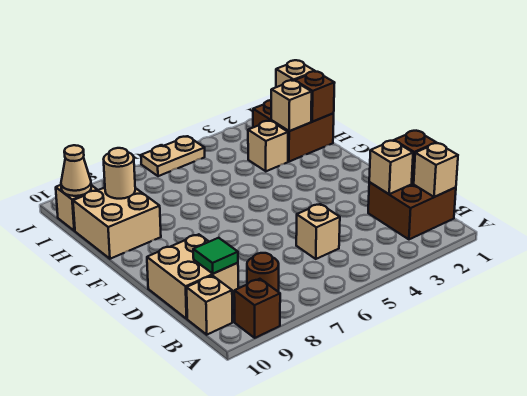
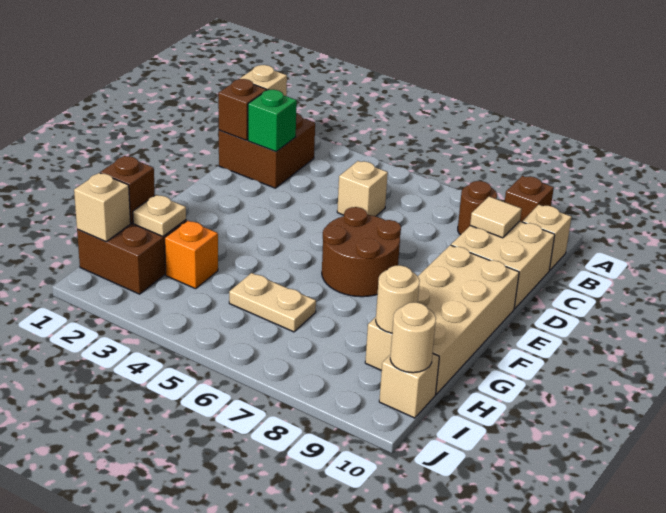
tan 1x1 brick [369,141,413,194] -> green 1x1 brick [248,90,297,152]
green 1x1 tile [193,238,238,274] -> tan 1x1 tile [470,196,522,238]
none -> brown 2x2 round brick [322,207,401,297]
tan 2x2 brick [73,188,161,259] -> tan 2x4 brick [365,245,519,394]
tan 1x1 brick [271,80,312,131] -> tan 1x1 plate [133,195,186,236]
tan 1x1 brick [248,121,288,171] -> orange 1x1 brick [165,220,218,289]
tan 1x1 cone [61,145,91,196] -> tan 1x1 round brick [390,302,436,373]
tan 1x2 plate [141,136,205,176] -> tan 1x2 plate moved to [229,273,316,332]

